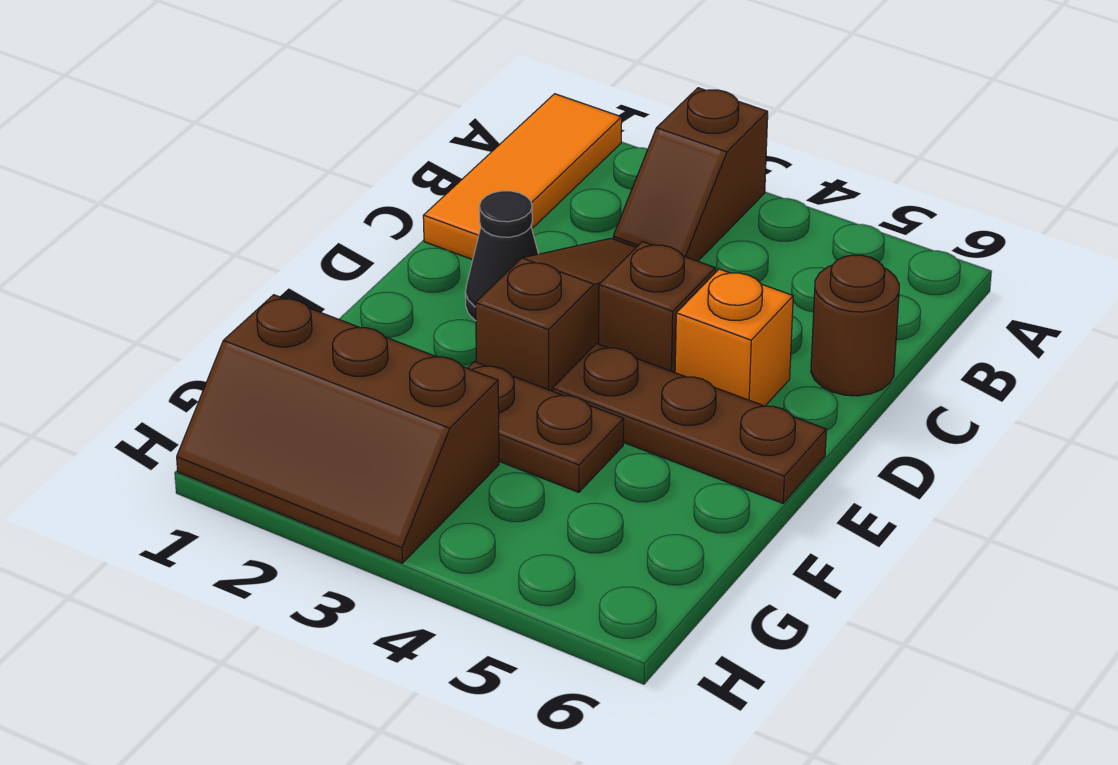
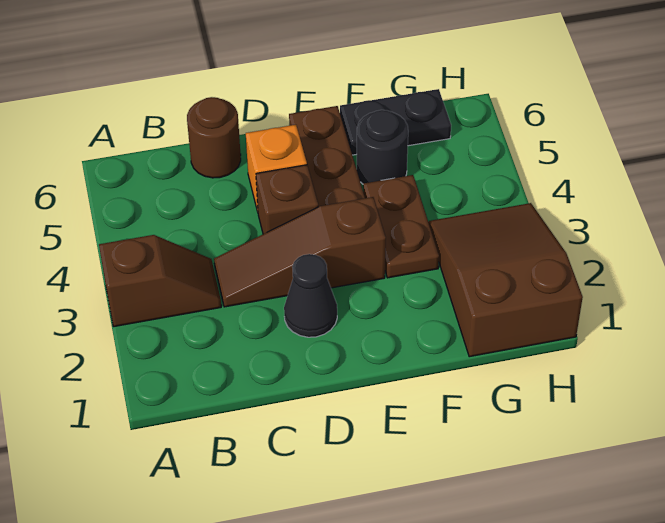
orange 1x3 tile [423,94,622,260] -> none
none -> black 1x1 round brick [357,110,408,184]
none -> black 1x2 plate [340,89,451,155]
brown 2x3 slope [177,295,499,563] -> brown 2x3 slope turned to [429,203,583,357]

